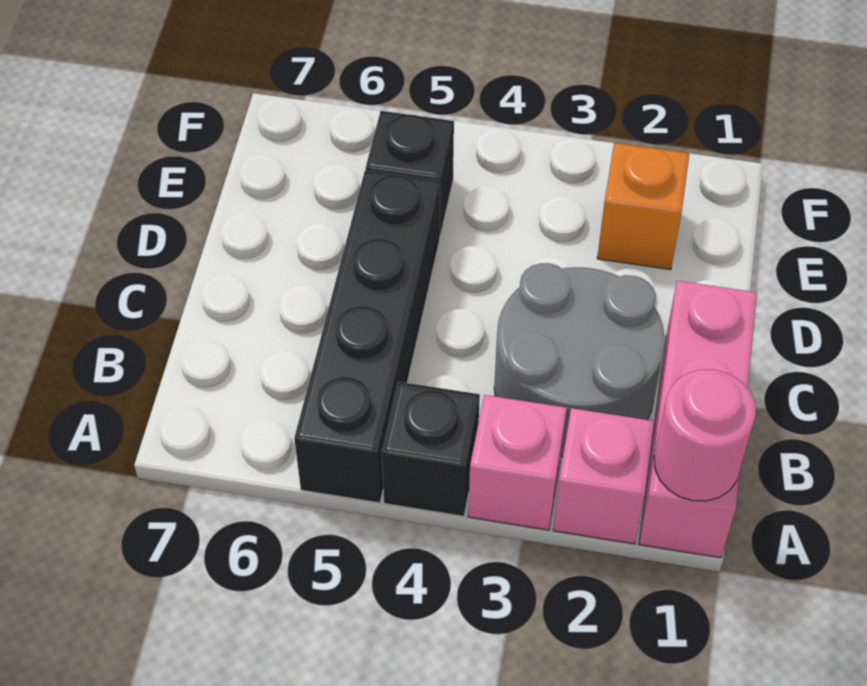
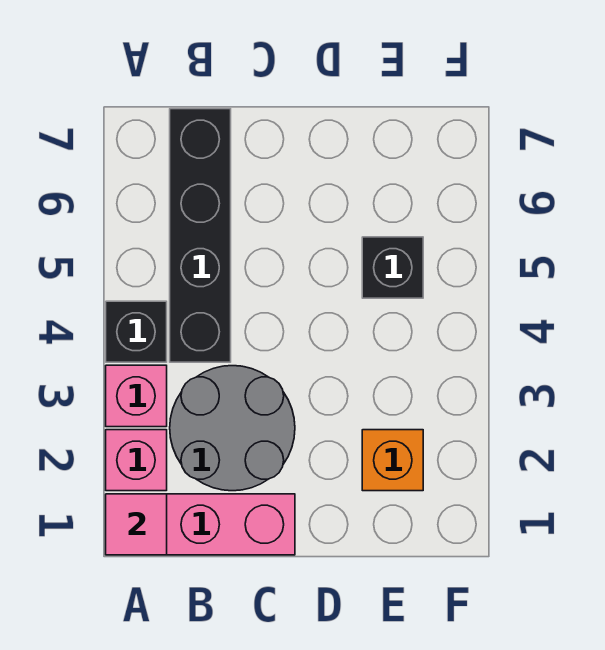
pink 1x1 round brick [654,370,756,501] -> pink 1x1 tile [106,494,167,555]
black 1x4 brick [294,170,440,503] -> black 1x4 brick turned to [170,109,231,362]

